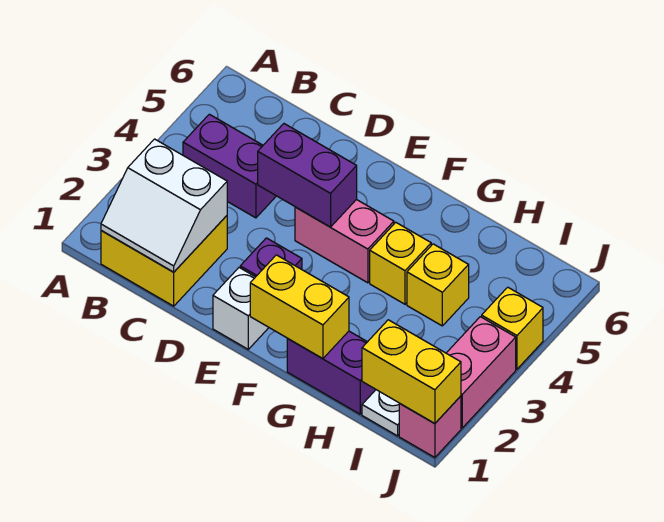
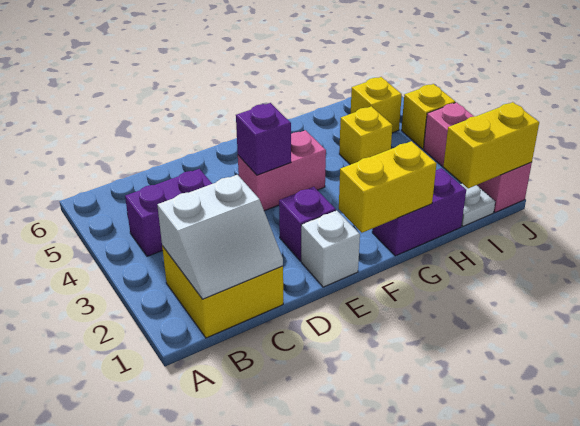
purple 1x2 brick [258,124,357,227] -> purple 1x1 brick [236,103,291,175]
yellow 1x1 brick [370,222,431,304] -> yellow 1x1 brick moved to [351,77,402,133]

